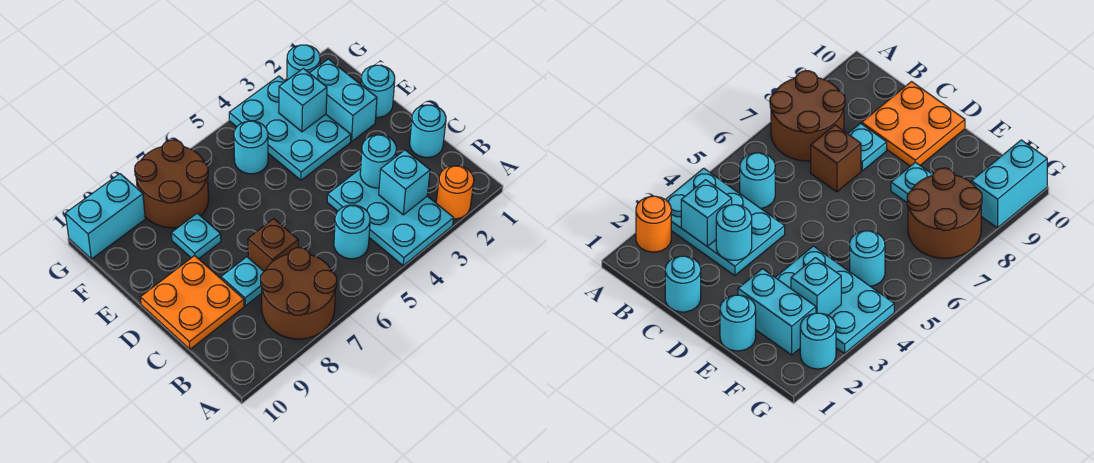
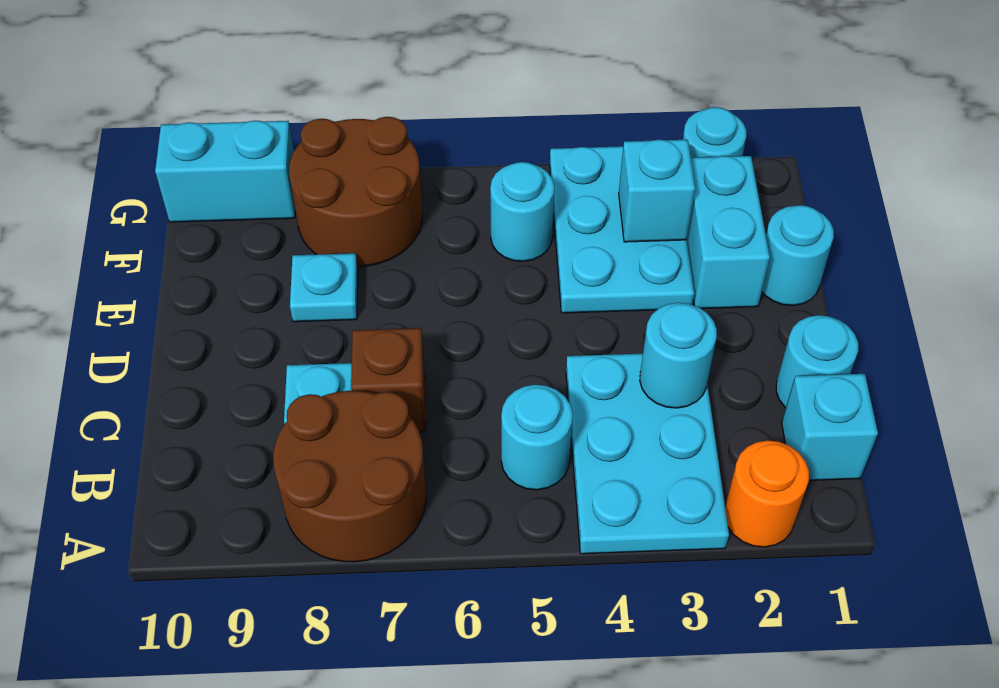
cyan 1x1 brick [379,150,430,215] -> cyan 1x1 brick moved to [782,374,878,480]
orange 2x2 plate [140,256,244,349] -> none

